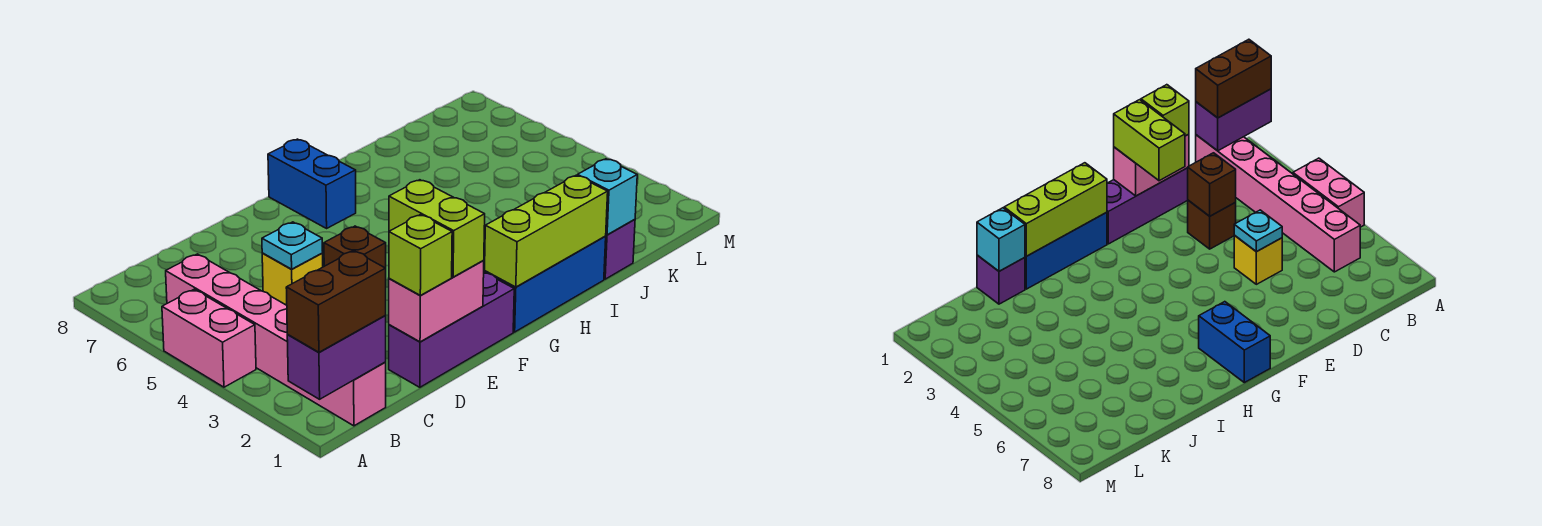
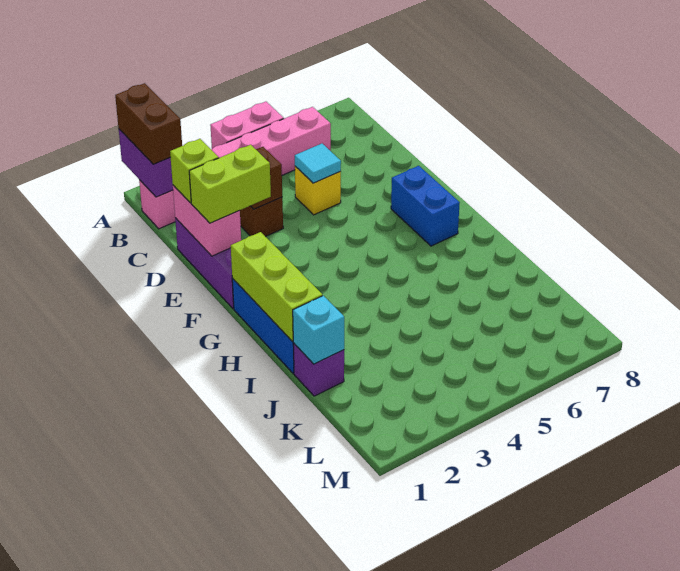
cyan 1x1 plate [262,222,323,269] -> cyan 1x1 tile [295,144,341,183]
blue 1x2 brick [268,139,356,228] -> blue 1x2 brick turned to [391,166,460,246]

